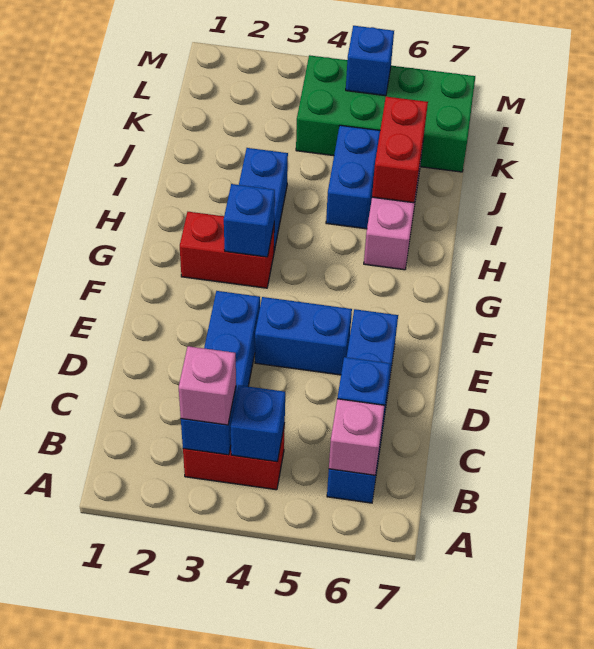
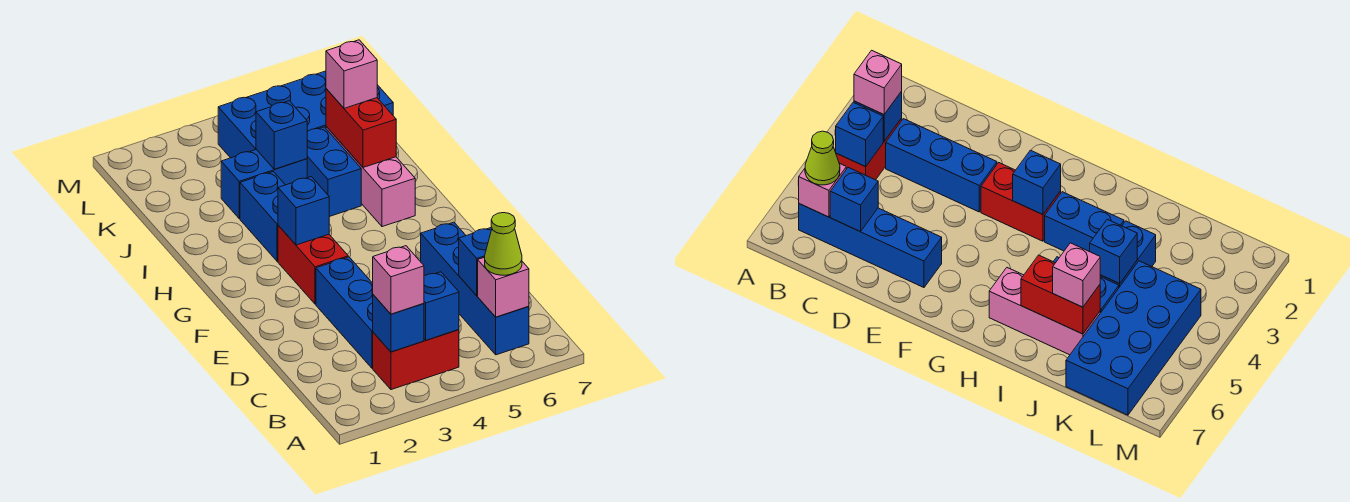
none -> lime 1x1 cone [485,213,522,275]
blue 1x2 brick [255,297,352,375] -> blue 1x2 brick moved to [221,149,307,219]
red 1x2 brick [180,212,274,288] -> red 1x2 brick turned to [278,225,348,304]
none -> pink 1x1 brick [326,40,377,108]
green 2x4 brick [296,55,475,172] -> blue 2x4 brick [218,71,393,158]
blue 1x1 brick [346,26,394,96] -> blue 1x1 brick moved to [256,101,307,169]

